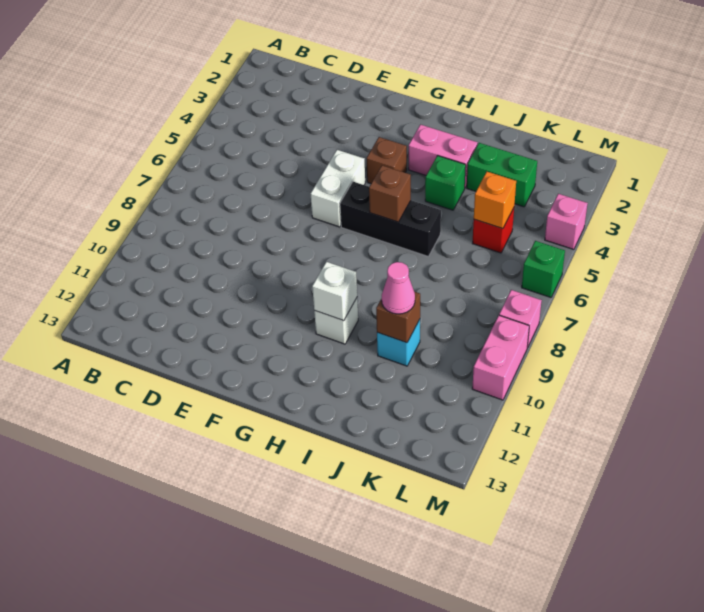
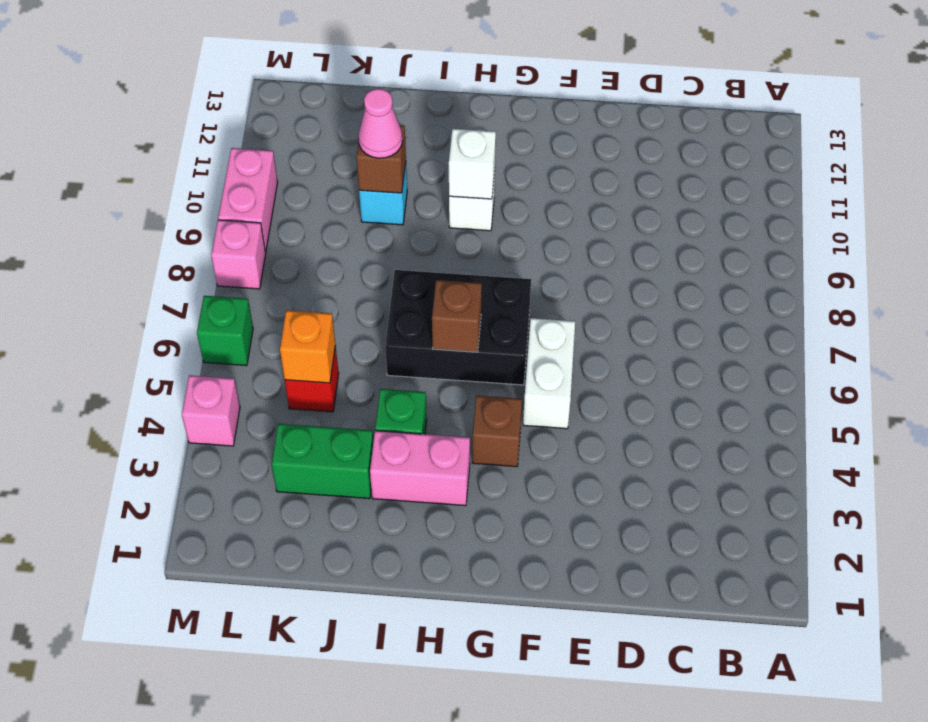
black 1x3 brick [340,182,441,257] -> black 2x3 brick [385,270,531,385]

